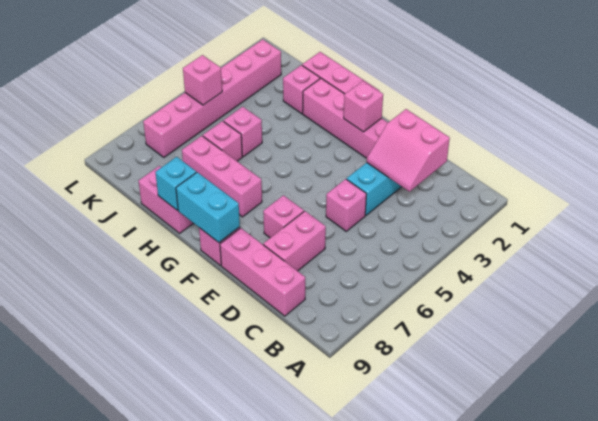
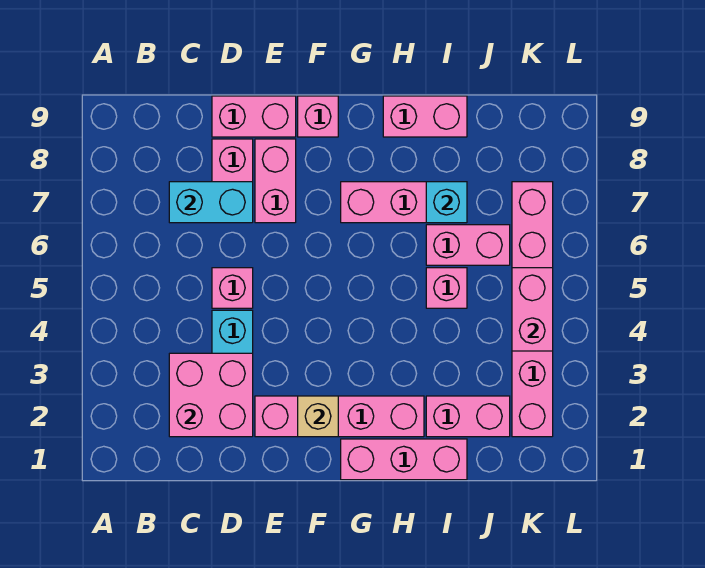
pink 2x2 slope [367,109,450,192] -> pink 2x2 brick [169,353,253,437]
pink 1x3 brick [220,228,305,316] -> pink 1x2 brick [212,96,296,137]
pink 1x1 brick [263,195,304,238] -> pink 1x2 brick [255,139,296,223]
pink 1x1 brick [344,81,383,132] -> tan 1x1 brick [298,396,338,437]
cyan 1x2 brick [176,172,240,243] -> cyan 1x2 brick moved to [169,182,253,223]
cyan 1x1 brick [155,157,196,210] -> cyan 1x1 brick moved to [426,182,467,223]
pink 1x1 brick [283,65,320,114] -> pink 1x2 brick [426,396,510,437]
pink 1x1 brick [203,121,242,161] -> pink 1x2 brick [426,225,510,265]
pink 1x1 brick [183,55,222,105] -> pink 1x2 brick [512,268,553,351]

